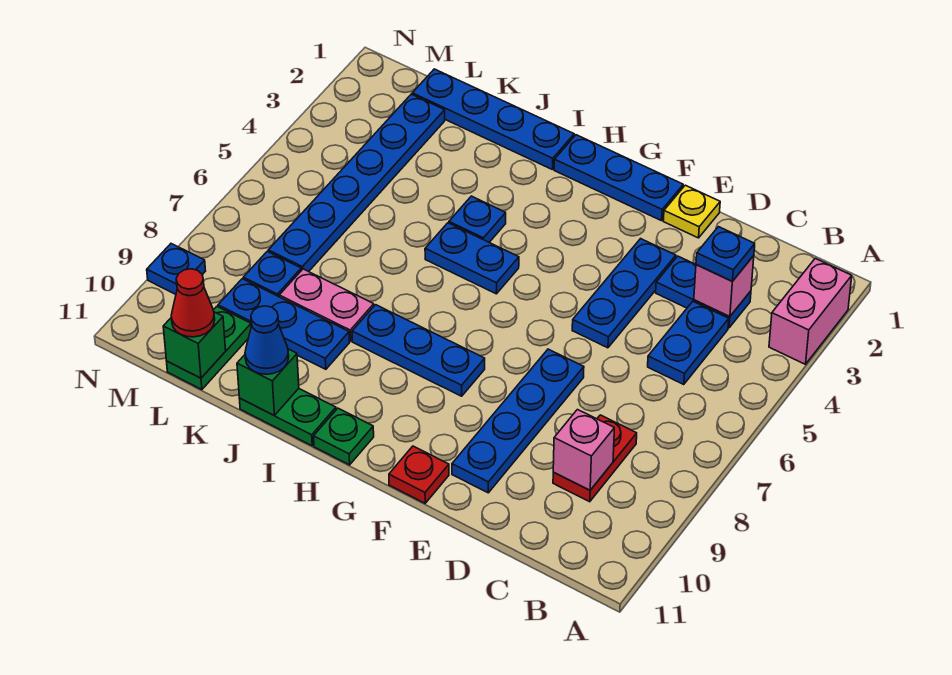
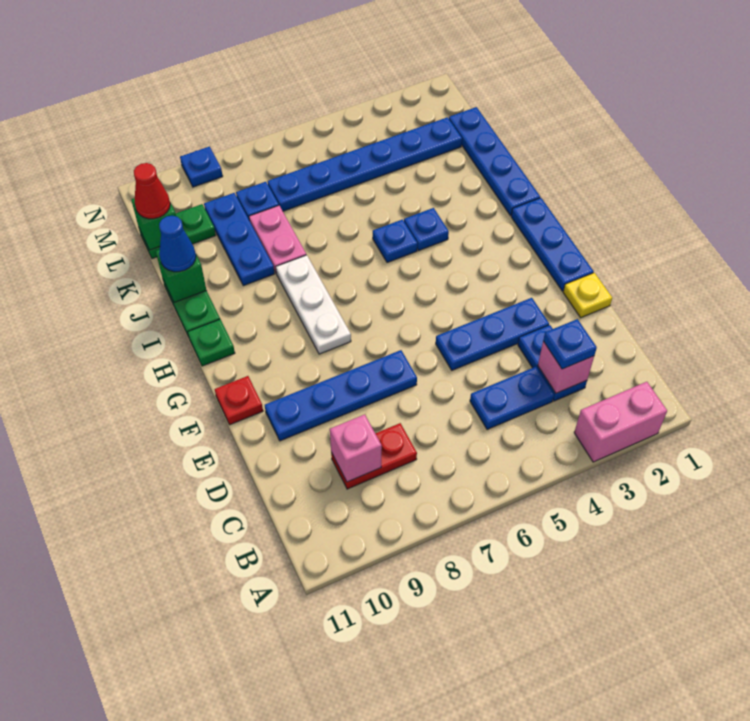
blue 1x3 plate [352,305,485,396] -> white 1x3 plate [276,255,351,354]
blue 1x2 plate [425,223,519,294] -> blue 1x1 plate [373,219,417,263]

